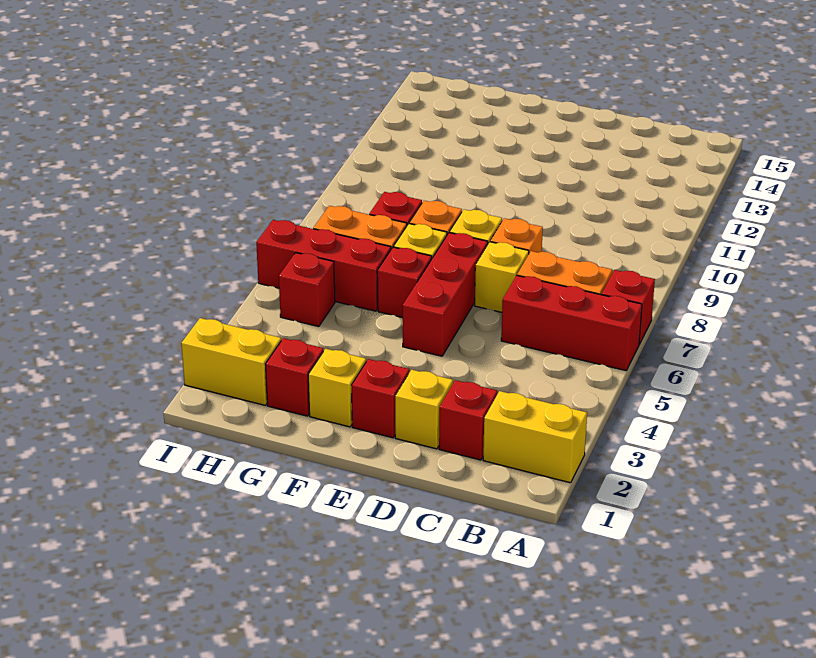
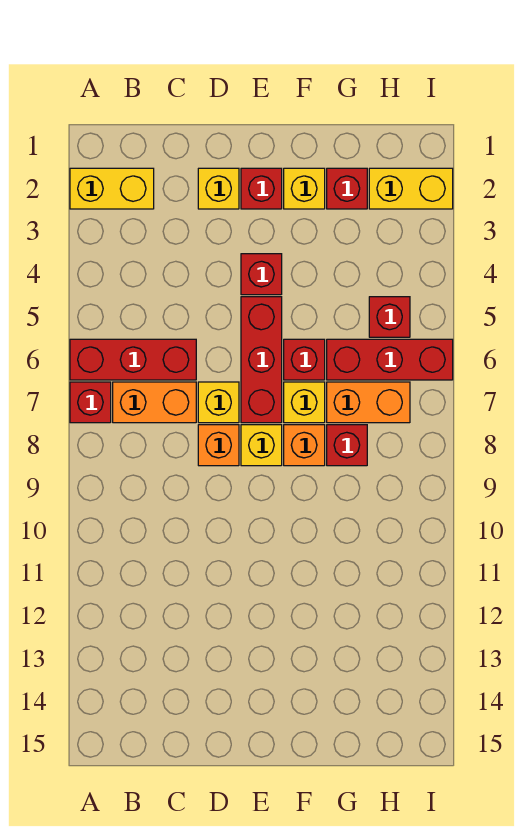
red 1x1 brick [439,380,497,460] -> red 1x1 brick moved to [241,254,282,295]

